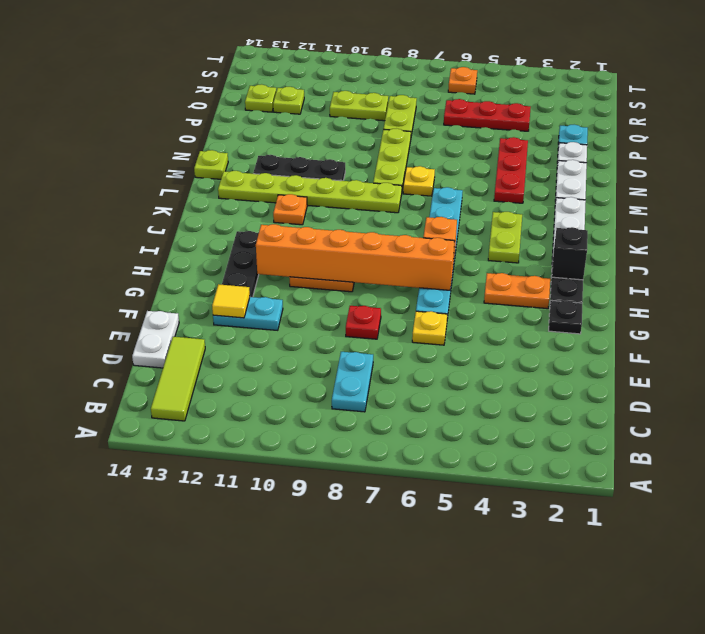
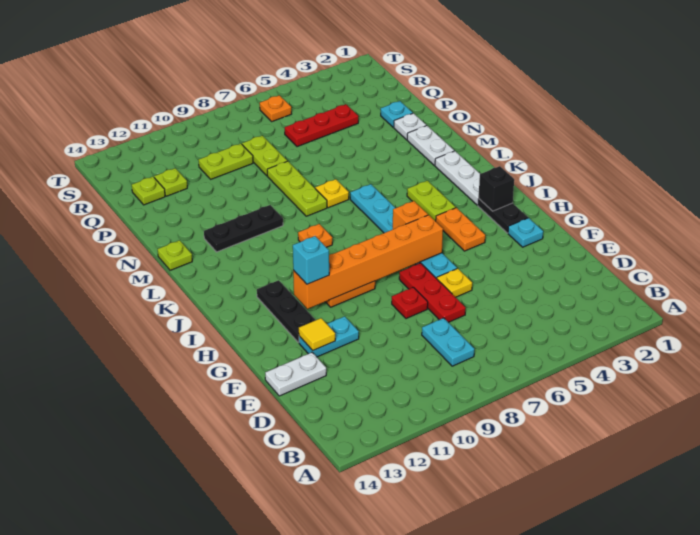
lime 1x3 tile [151,337,205,421] -> none
white 1x2 plate [132,311,179,368] -> white 1x2 plate turned to [265,352,326,396]
black 1x1 plate [549,300,582,334] -> cyan 1x1 plate [508,218,543,247]
orange 1x2 plate [484,273,550,309] -> orange 1x2 plate turned to [436,208,485,251]
none -> cyan 1x1 brick [293,236,329,284]
orange 1x1 plate [273,194,307,225] -> orange 1x1 plate moved to [298,224,332,247]
lime 1x6 plate [218,171,402,213] -> none
red 1x3 plate [494,137,528,203] -> red 1x3 plate moved to [399,263,466,322]

